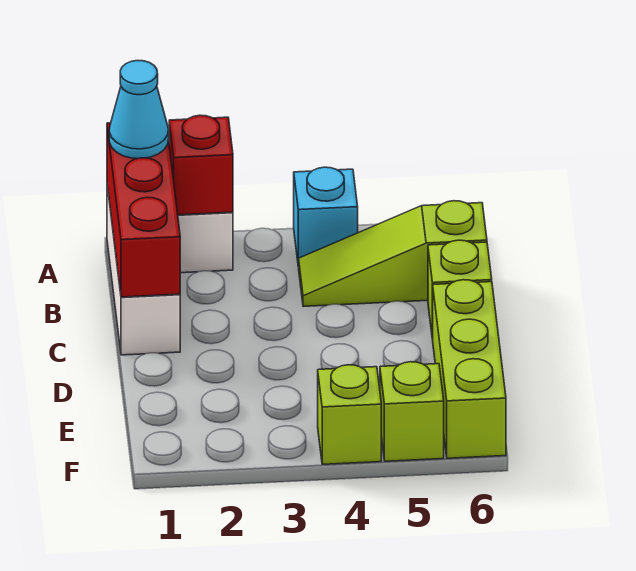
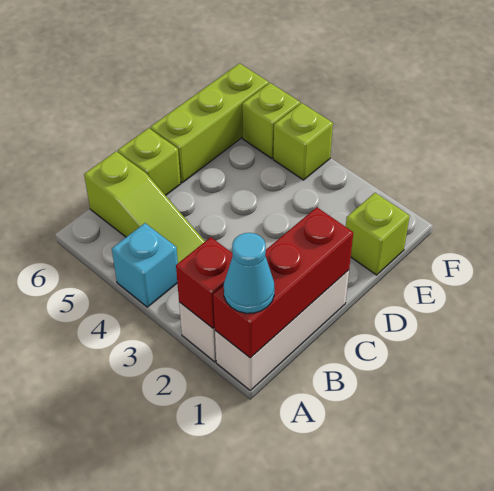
none -> lime 1x1 brick [346,193,410,275]

